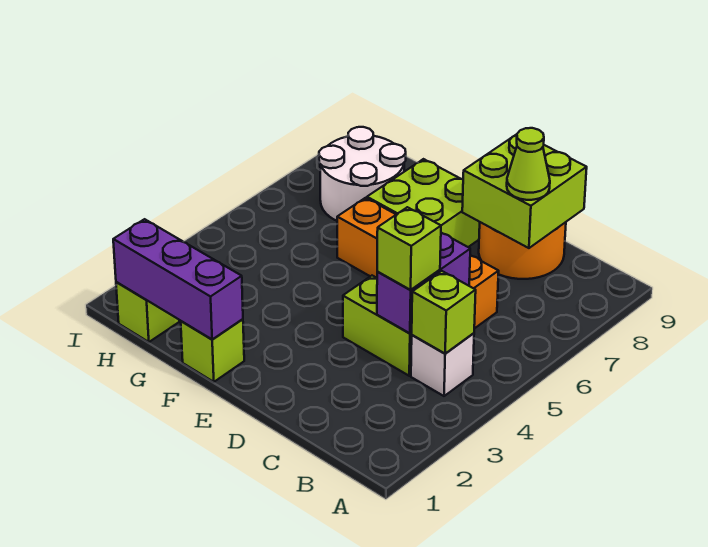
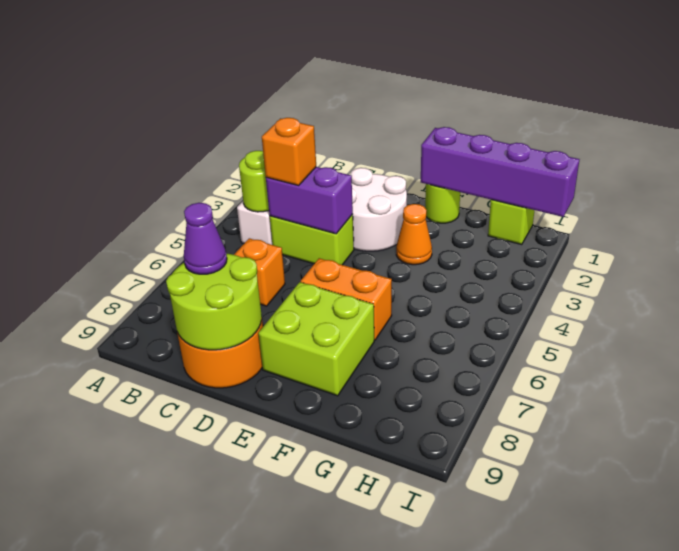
lime 1x1 brick [412,271,476,354] -> lime 1x1 round brick [239,151,269,212]
purple 1x2 brick [377,233,470,333] -> purple 1x2 brick turned to [266,167,353,234]
lime 1x1 brick [377,207,441,290] -> orange 1x1 brick [262,118,316,185]
lime 2x2 brick [462,134,587,248] -> lime 2x2 round brick [166,254,262,350]
lime 1x1 cone [507,128,550,200] -> purple 1x1 cone [184,203,227,274]
lime 1x1 brick [181,319,244,382] -> lime 1x1 round brick [425,184,460,223]
purple 1x3 brick [113,219,243,339] -> purple 1x4 brick [421,127,579,217]
none -> orange 1x1 cone [396,204,432,265]
white 2x2 round brick [319,127,406,221] -> white 2x2 round brick moved to [350,168,407,251]

